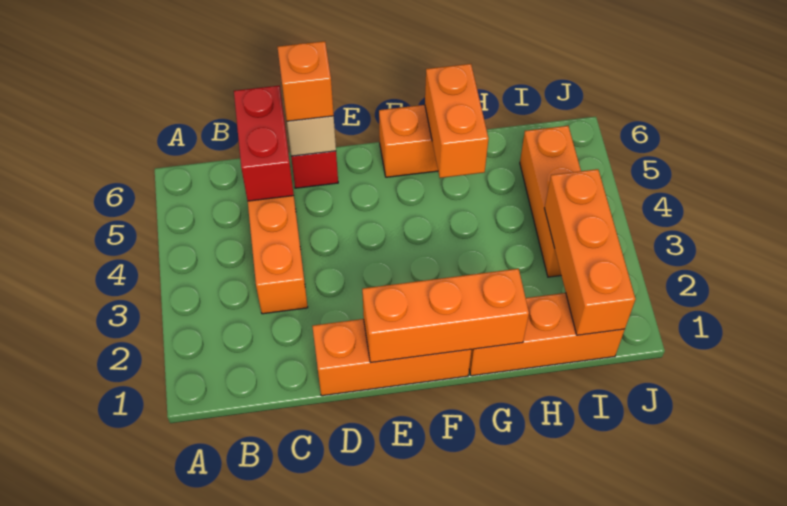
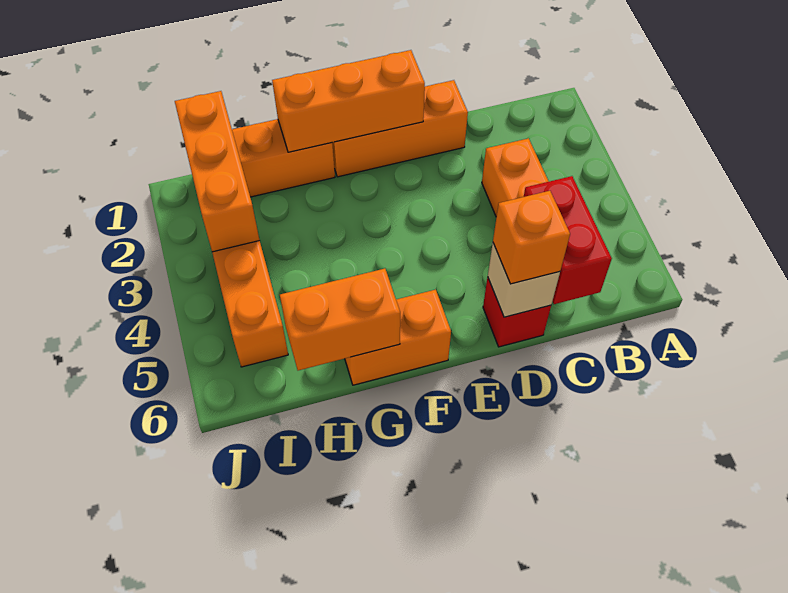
orange 1x2 brick [425,64,489,178] -> orange 1x2 brick turned to [280,269,400,370]

